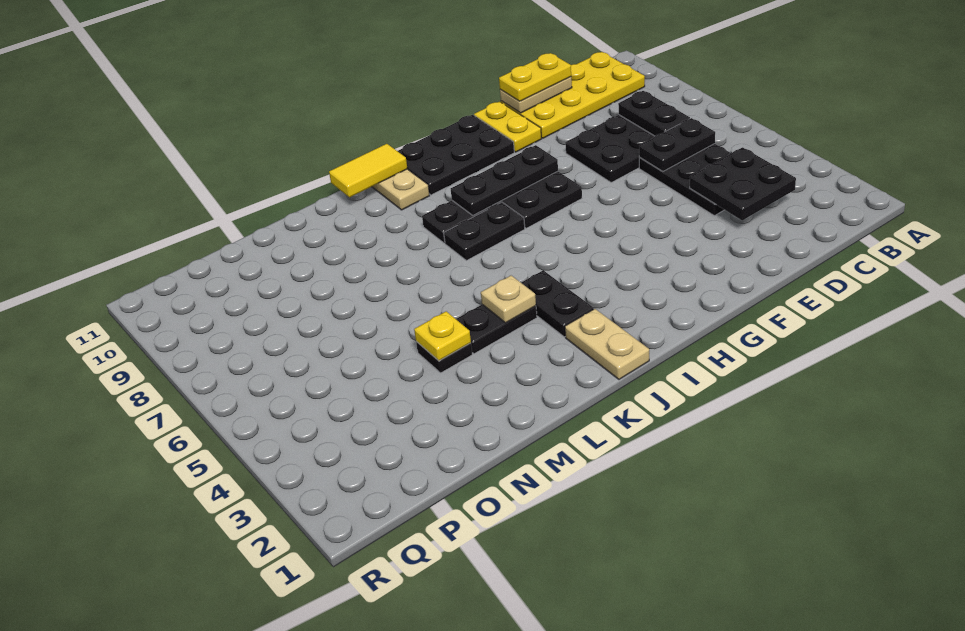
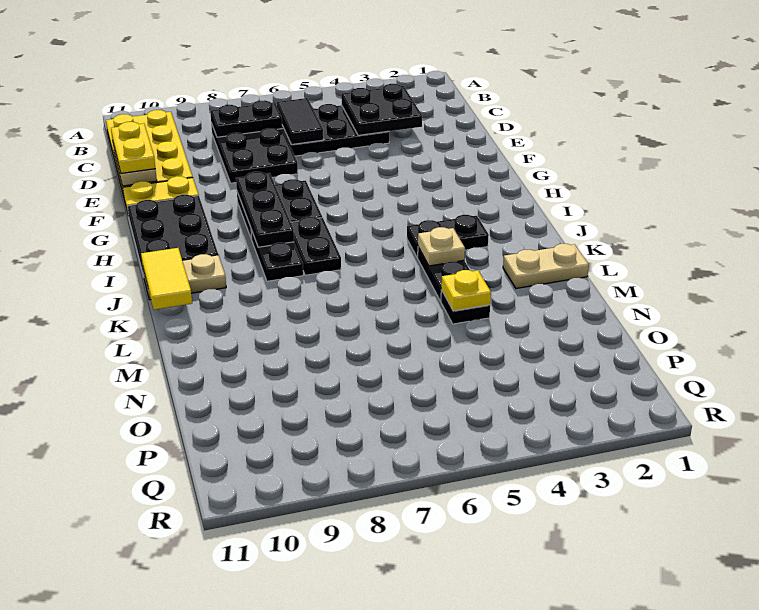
black 1x2 plate [639,118,715,172] -> black 1x2 tile [277,98,323,145]
tan 1x2 plate [565,309,649,379] -> tan 1x2 plate moved to [503,244,589,288]

